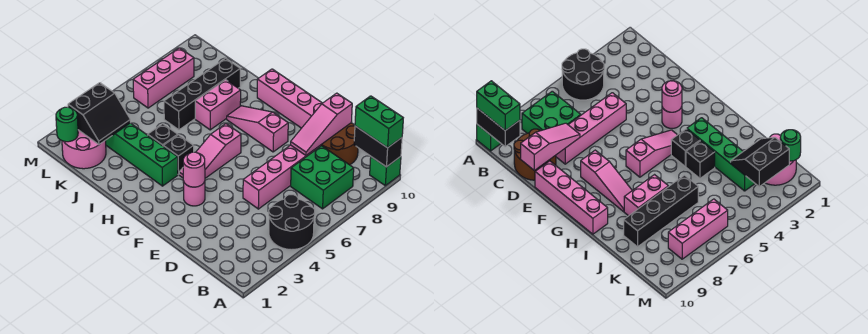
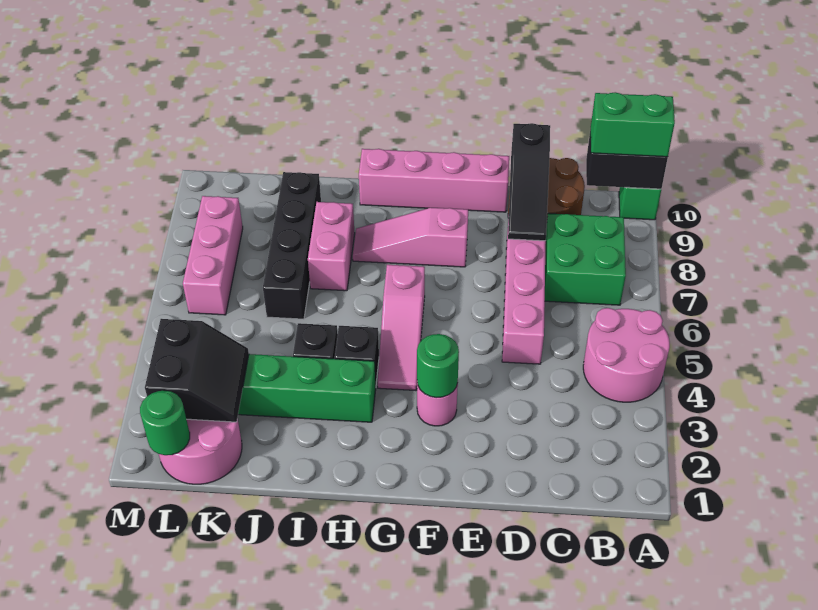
black 2x2 round brick [269,195,315,250] -> pink 2x2 round brick [583,308,670,402]
pink 1x3 slope [291,93,352,155] -> black 1x3 slope [508,123,550,241]
pink 1x1 round brick [183,152,205,187] -> green 1x1 round brick [417,334,459,398]

